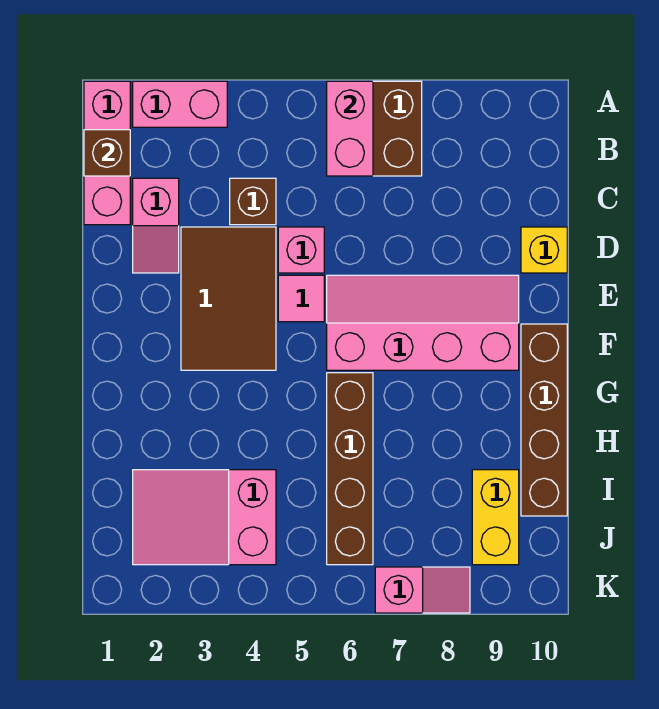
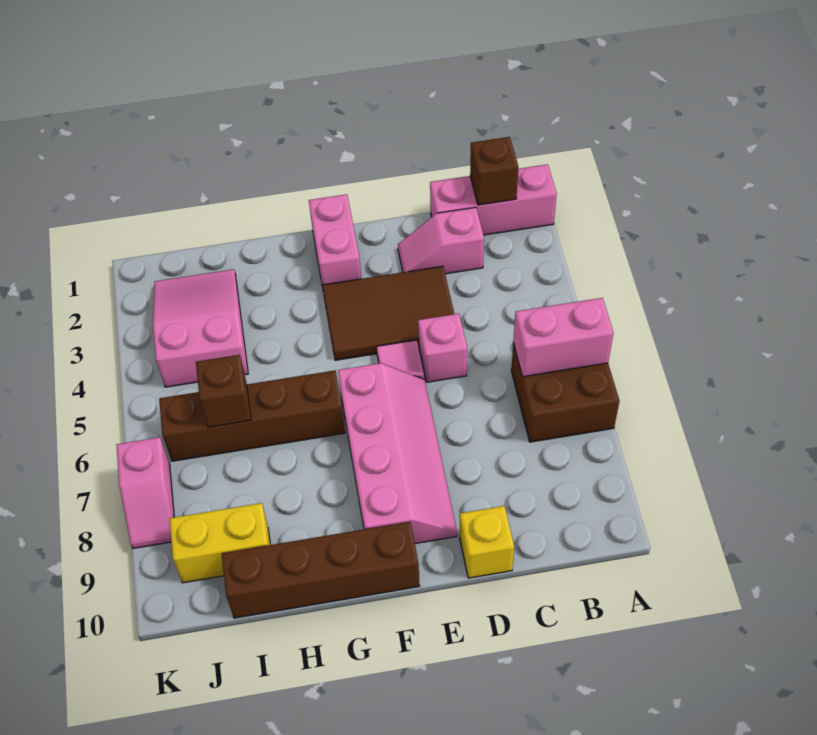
pink 1x2 brick [133,81,227,127] -> pink 1x2 brick moved to [309,194,361,287]
brown 1x1 brick [230,178,276,225] -> brown 1x1 brick moved to [196,355,251,427]

